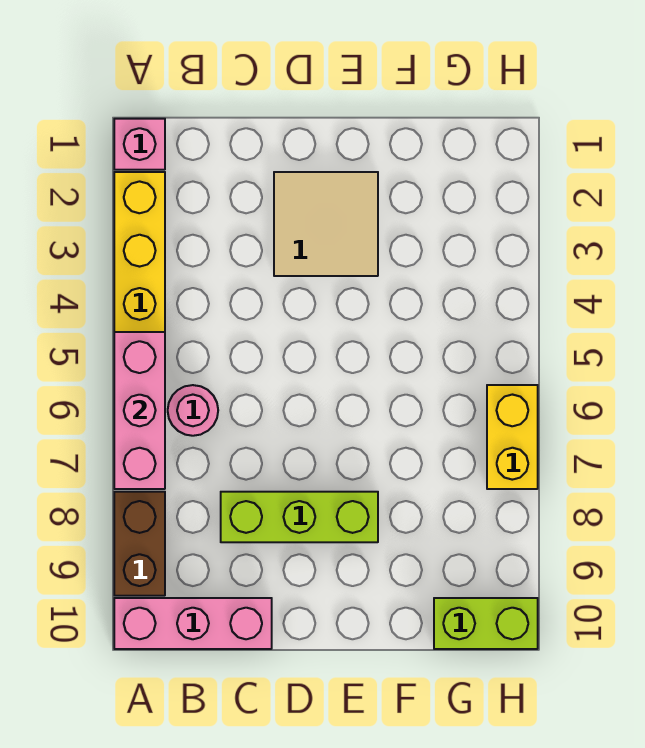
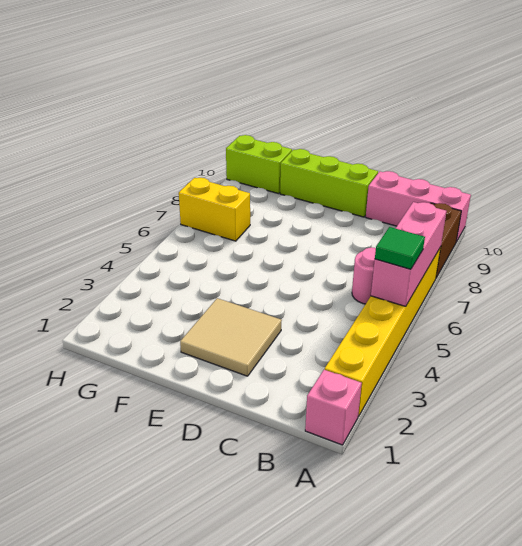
none -> green 1x1 tile [375,227,425,269]
lime 1x3 brick [221,492,378,542] -> lime 1x3 brick moved to [280,149,378,217]
yellow 1x2 brick [487,385,538,489] -> yellow 1x2 brick turned to [179,178,250,241]

